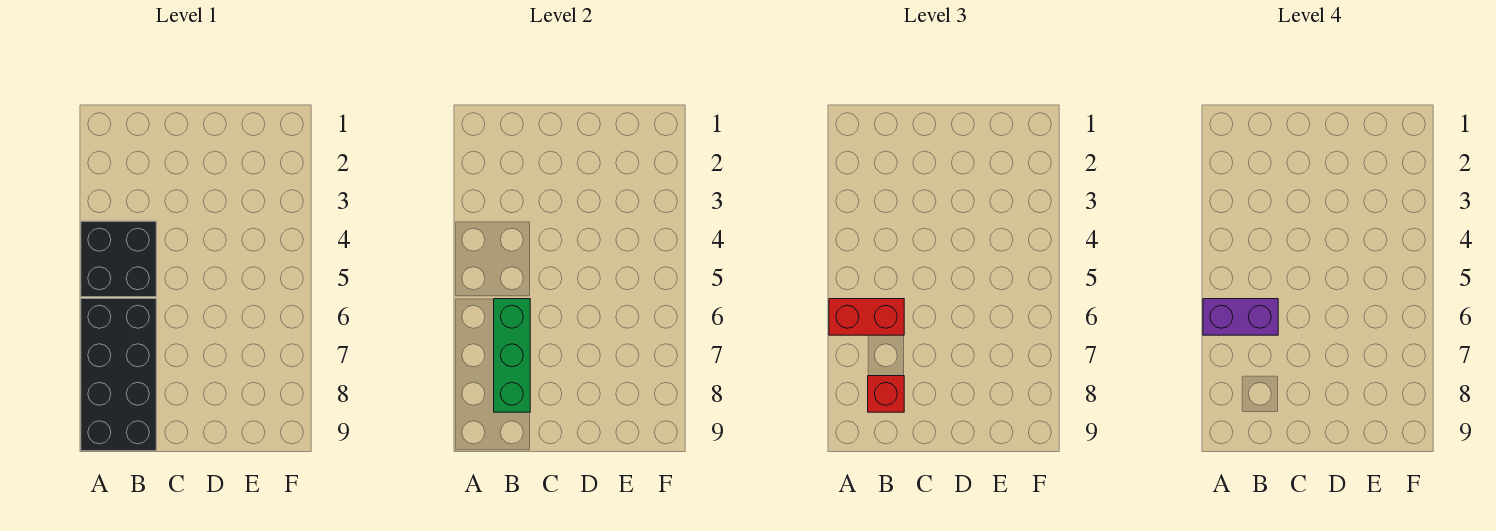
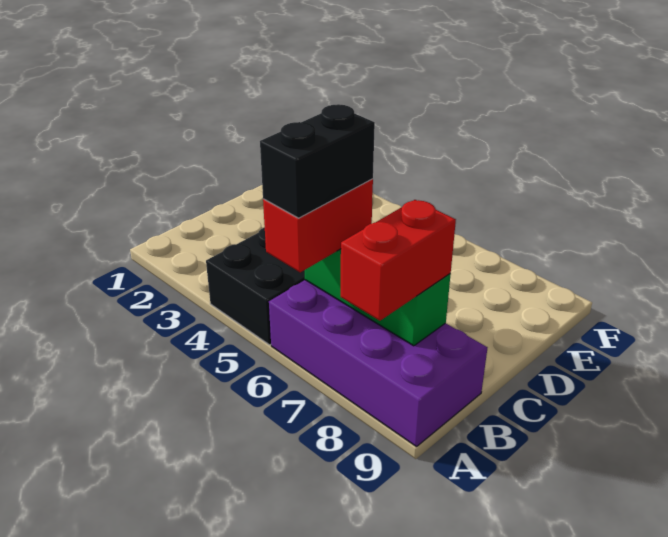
black 2x4 brick [81,299,156,451] -> purple 2x4 brick [269,280,487,447]
purple 1x2 brick [1203,299,1278,335] -> black 1x2 brick [260,104,375,218]
red 1x1 brick [868,376,904,412] -> red 1x2 brick [341,200,456,321]

